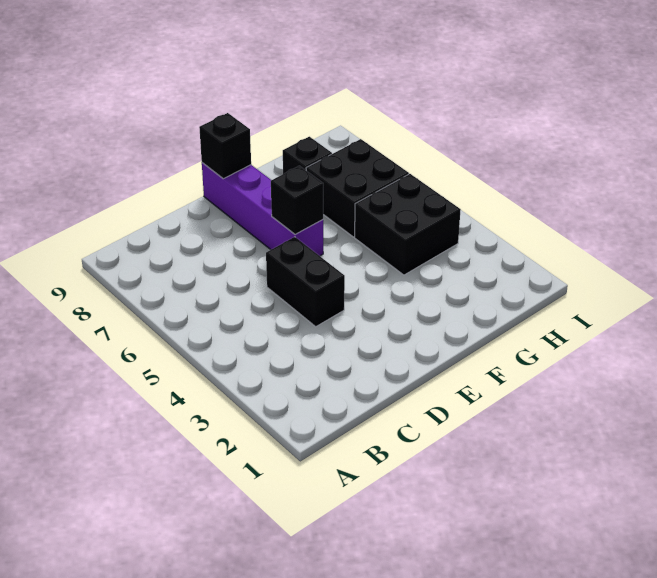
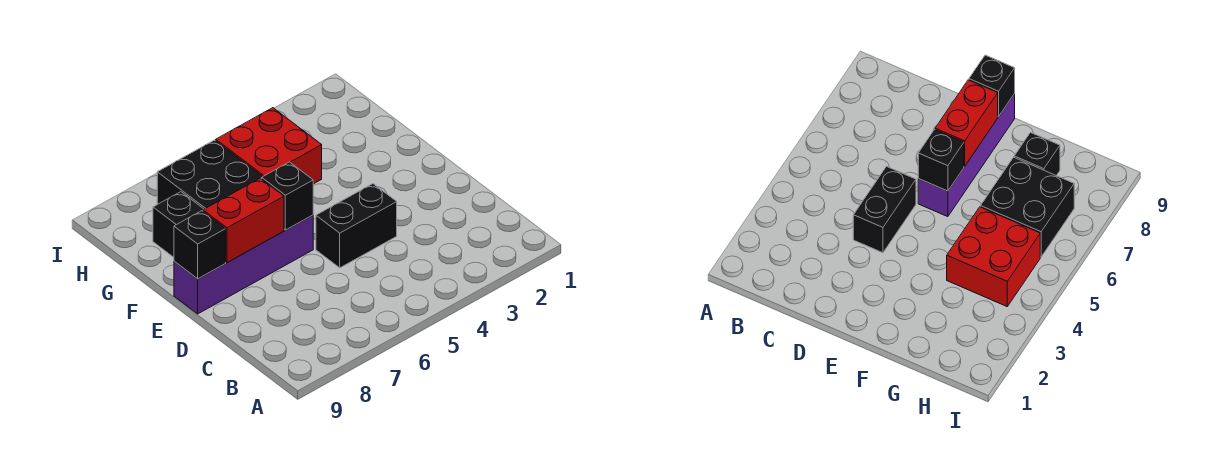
none -> red 1x2 brick [203,178,284,263]
black 2x2 brick [355,174,461,275] -> red 2x2 brick [216,108,322,184]

